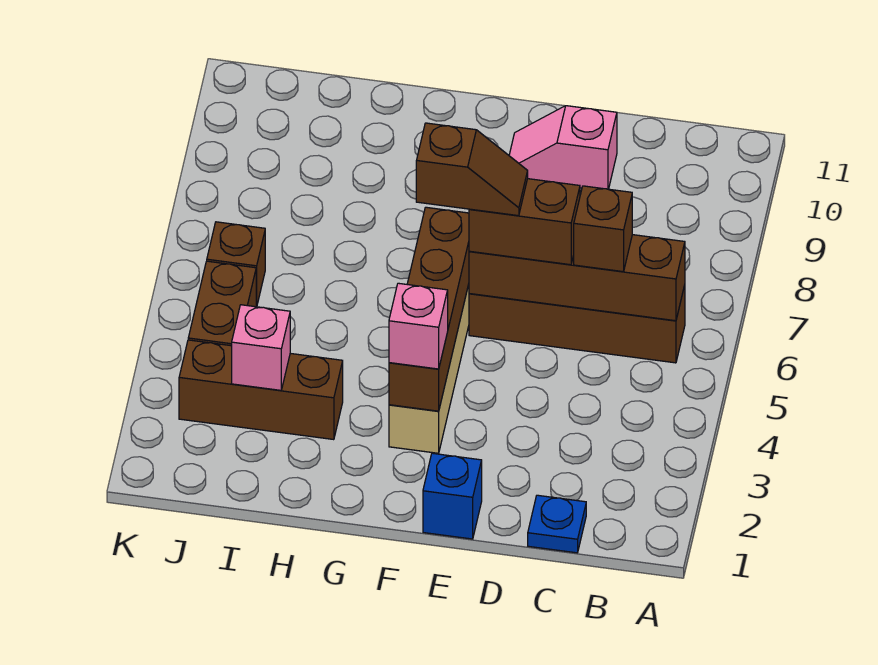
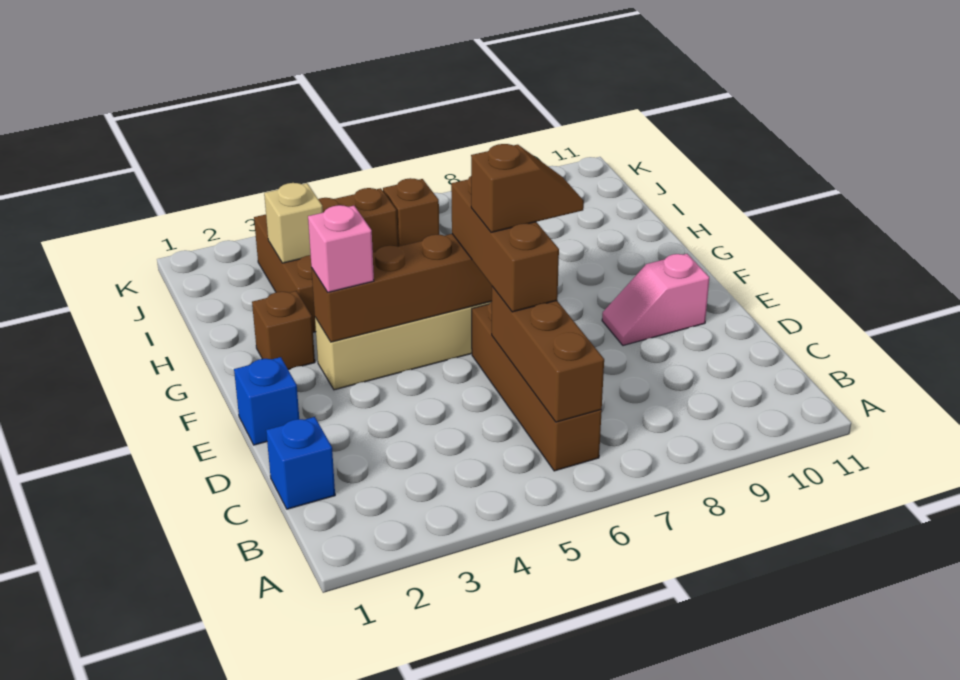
brown 1x4 brick [469,235,685,321] -> brown 1x3 brick [491,286,604,422]
blue 1x1 plate [528,495,586,553] -> blue 1x1 brick [266,417,335,509]
brown 1x1 brick [574,186,632,272] -> brown 1x1 brick moved to [252,291,315,370]
brown 1x2 brick [469,179,580,265] -> brown 1x3 brick [451,176,559,312]
pink 1x2 slope [509,106,617,189] -> pink 1x2 slope turned to [602,254,709,346]
brown 1x2 slope [416,123,528,216] -> brown 1x2 slope turned to [471,144,584,232]
pink 1x1 brick [232,305,290,390] -> tan 1x1 brick [264,183,323,263]

